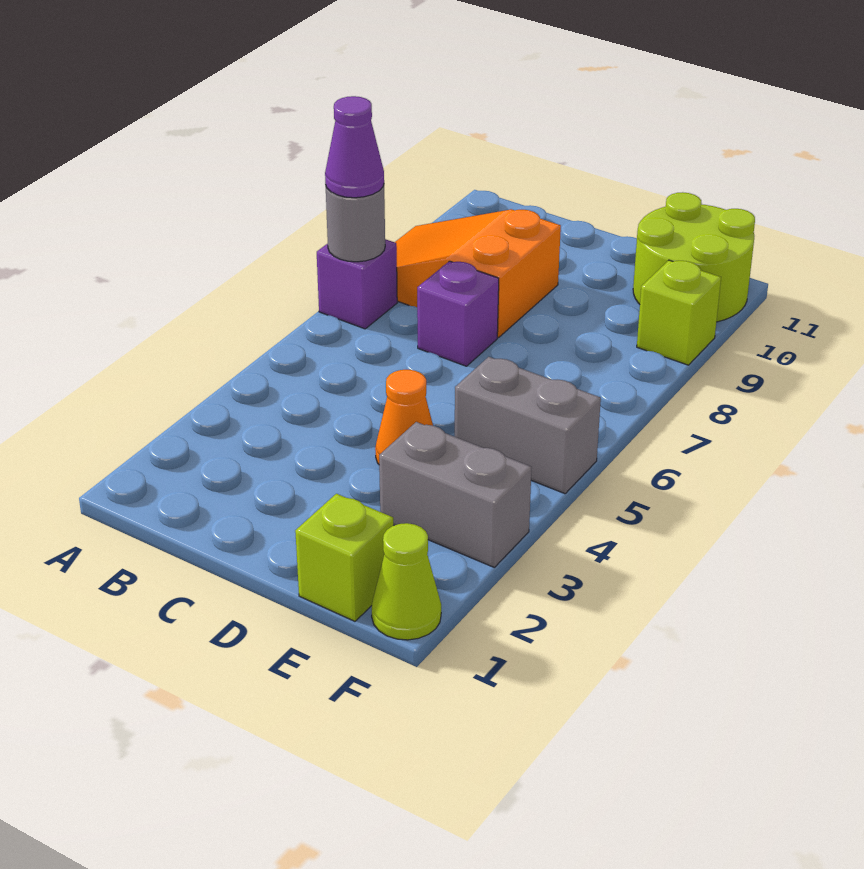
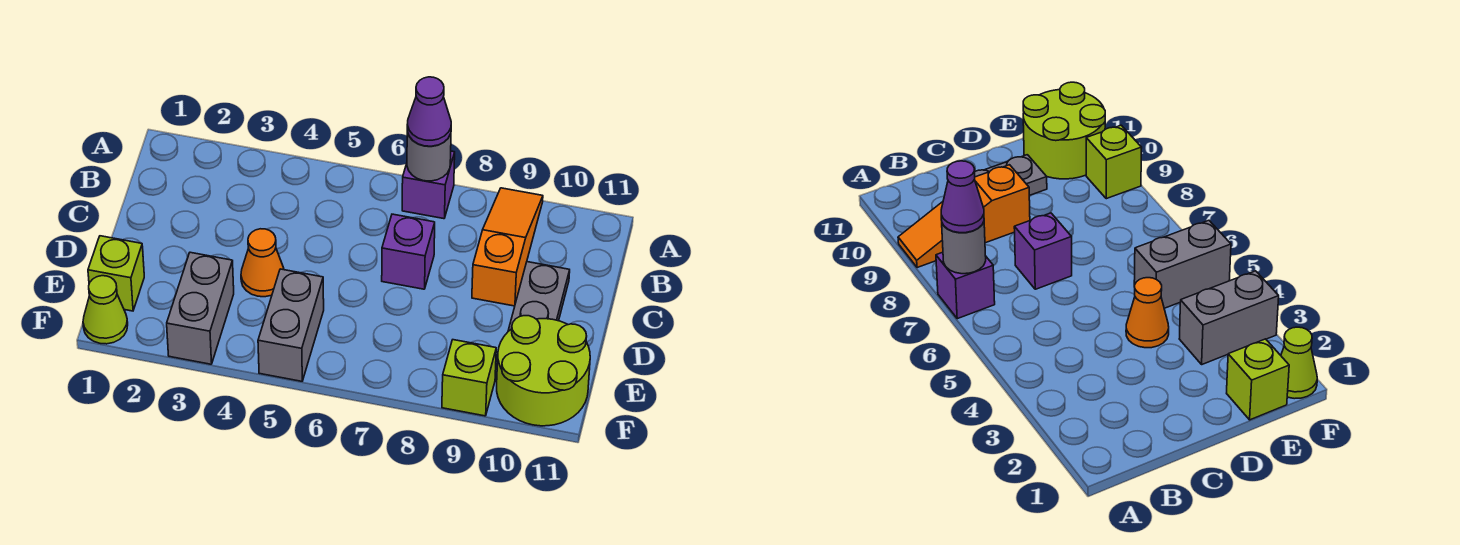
orange 2x3 slope [395,209,561,338] -> orange 1x3 slope [472,188,543,306]
none -> grey 1x2 plate [508,262,570,331]

